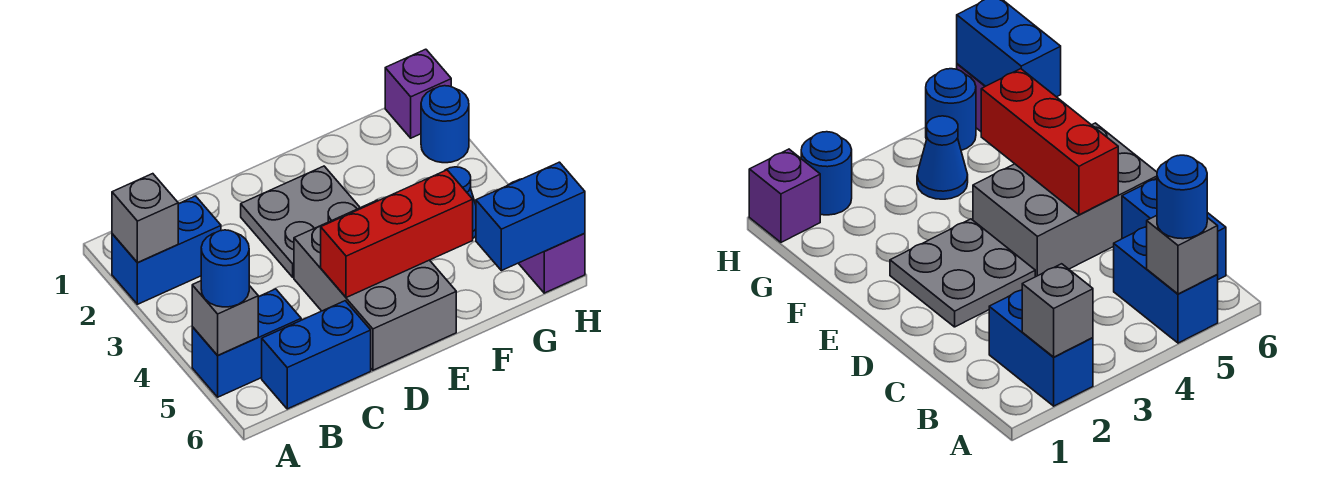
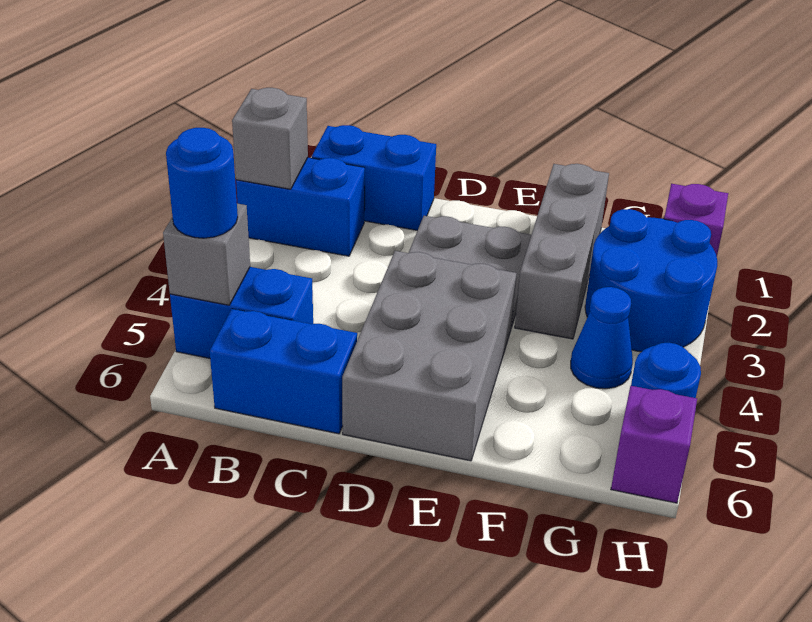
red 1x3 brick [321,170,473,298] -> none
none -> grey 1x3 brick [515,164,609,339]
blue 1x2 brick [476,162,585,271] -> blue 1x2 brick moved to [312,125,436,230]
blue 1x1 round brick [421,86,469,163] -> blue 2x2 round brick [585,209,717,352]

